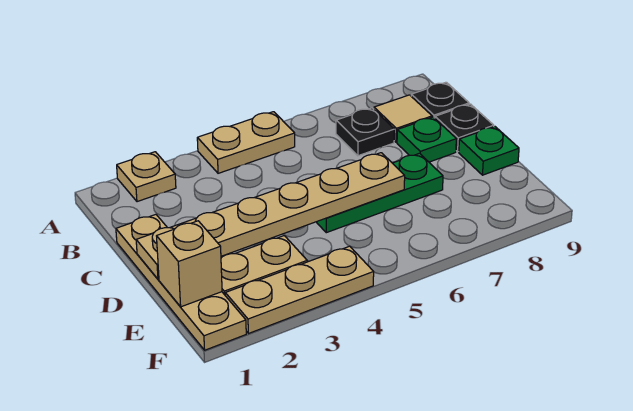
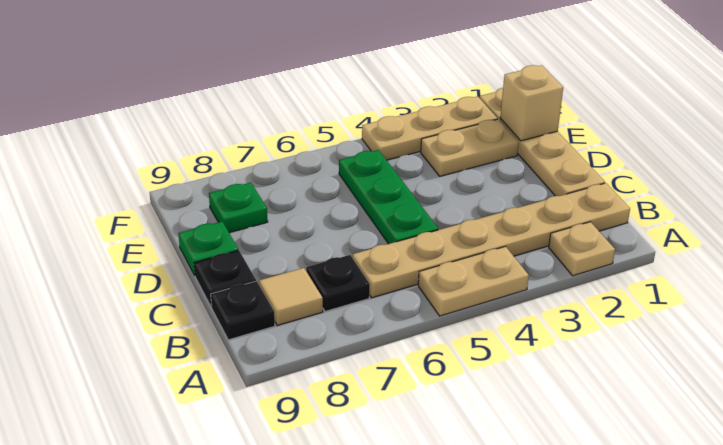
green 1x1 plate [397,117,456,162] -> green 1x1 plate moved to [209,183,268,233]
tan 1x6 plate [136,153,405,279] -> tan 1x6 plate moved to [352,183,630,298]
green 1x3 plate [317,153,443,233] -> green 1x3 plate turned to [339,150,438,244]

